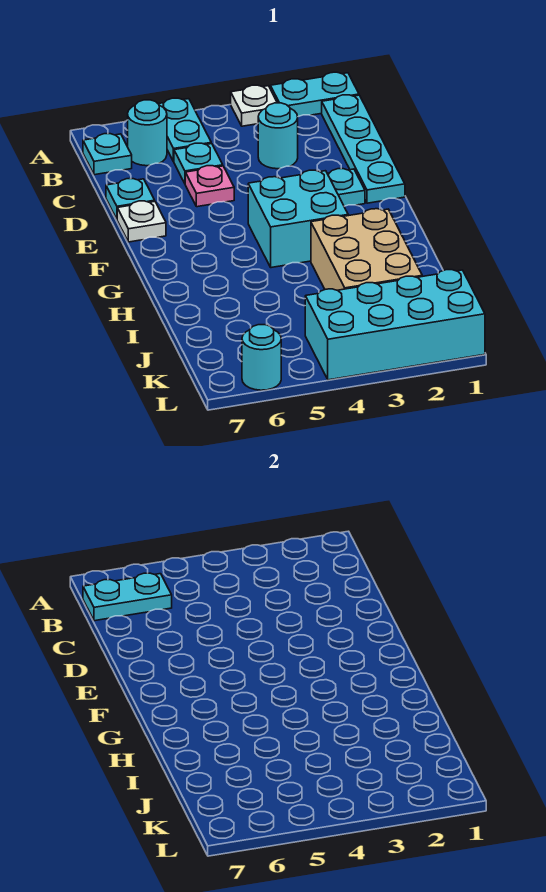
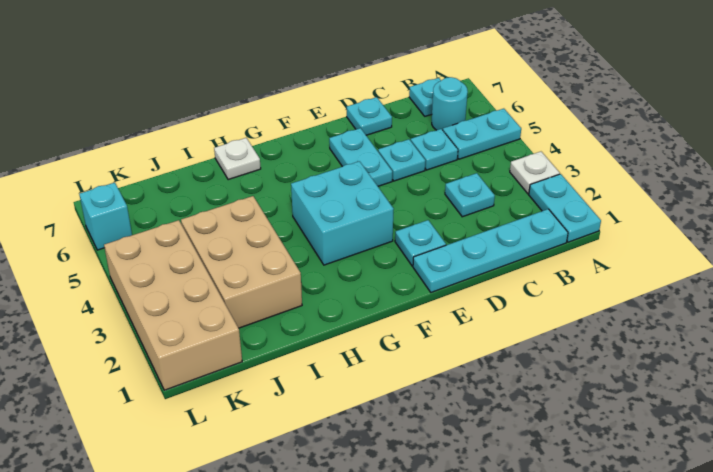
cyan 1x2 plate [83,573,172,621] -> cyan 1x2 plate moved to [329,128,392,186]
cyan 1x1 round brick [258,103,298,169] -> cyan 1x1 plate [445,173,495,217]
pink 1x1 plate [185,166,234,207] -> cyan 1x1 plate [378,139,425,181]
white 1x1 plate [117,201,166,242] -> white 1x1 plate moved to [214,138,261,180]
tan 2x3 brick [311,209,422,290] -> tan 2x3 brick turned to [181,196,302,328]
cyan 2x4 brick [305,270,485,380] -> tan 2x4 brick [104,220,242,390]
cyan 1x1 round brick [242,325,281,390] -> cyan 1x1 brick [79,183,132,250]

